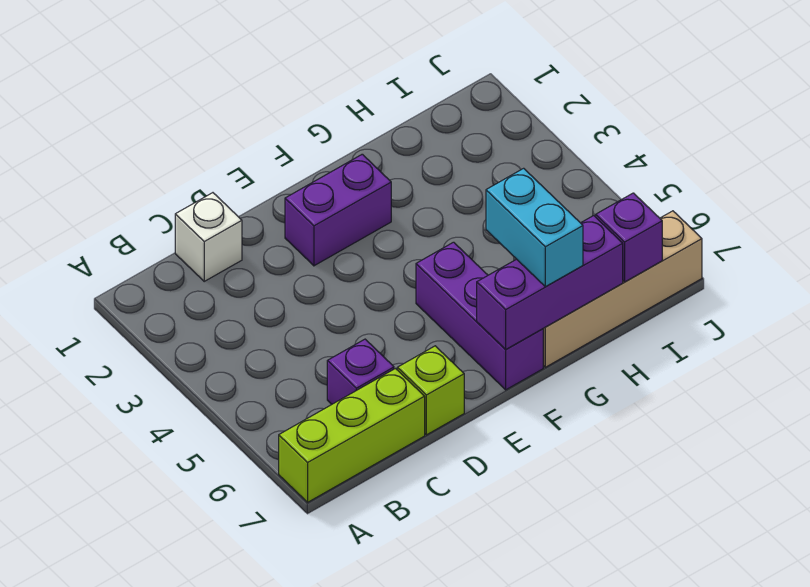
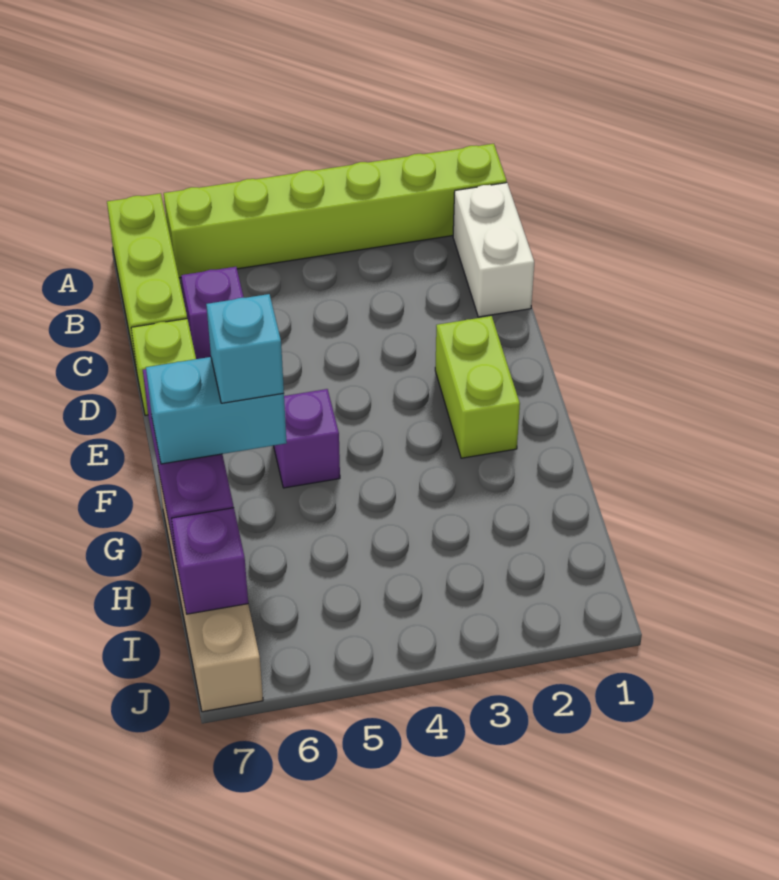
none -> lime 1x6 brick [164,144,507,278]
white 1x1 brick [175,193,242,281] -> white 1x2 brick [453,183,534,317]
purple 1x2 brick [285,154,391,266] -> lime 1x2 brick [435,316,520,458]
purple 1x3 brick [416,242,543,390] -> purple 1x1 brick [274,389,340,488]
none -> cyan 1x1 brick [206,294,284,403]

